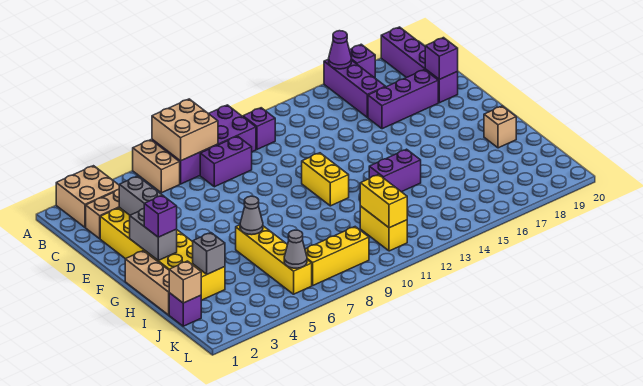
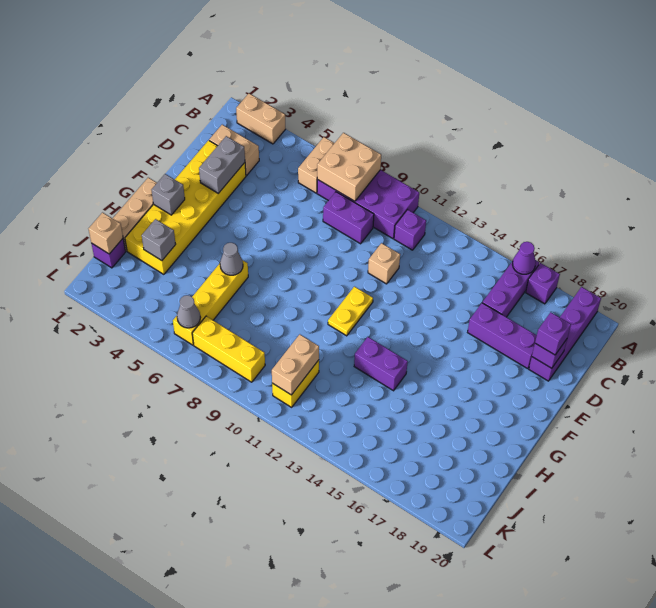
tan 2x2 brick [56,166,119,227] -> tan 1x2 brick [236,93,285,144]
grey 1x2 brick [130,209,177,261] -> grey 1x1 brick [152,174,185,215]
yellow 1x2 brick [302,153,349,206] -> yellow 1x2 plate [328,287,373,336]
purple 1x1 brick [144,195,177,237] -> purple 1x1 brick moved to [535,312,571,355]
tan 1x1 brick [484,106,516,148] -> tan 1x1 brick moved to [368,243,400,284]
yellow 1x2 brick [360,175,407,228] -> tan 1x2 brick [272,334,319,395]

